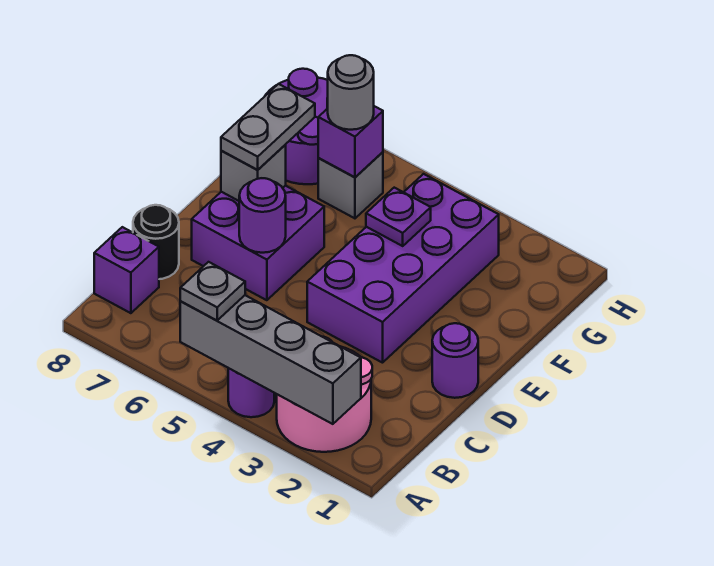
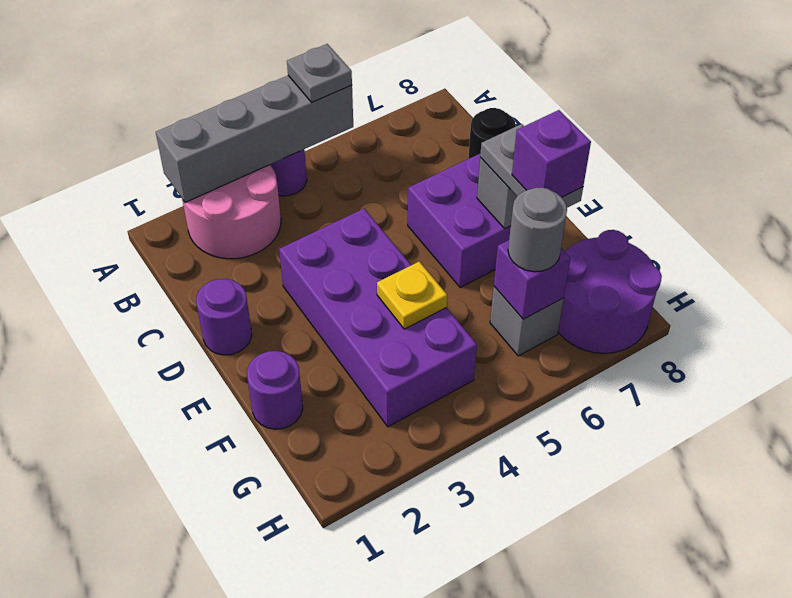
purple 1x1 brick [94,227,159,313] -> purple 1x1 brick moved to [512,110,591,197]
purple 1x1 round brick [239,178,286,253] -> purple 1x1 round brick moved to [247,351,303,429]
purple 1x1 plate [366,188,431,246] -> yellow 1x1 plate [377,261,447,329]

